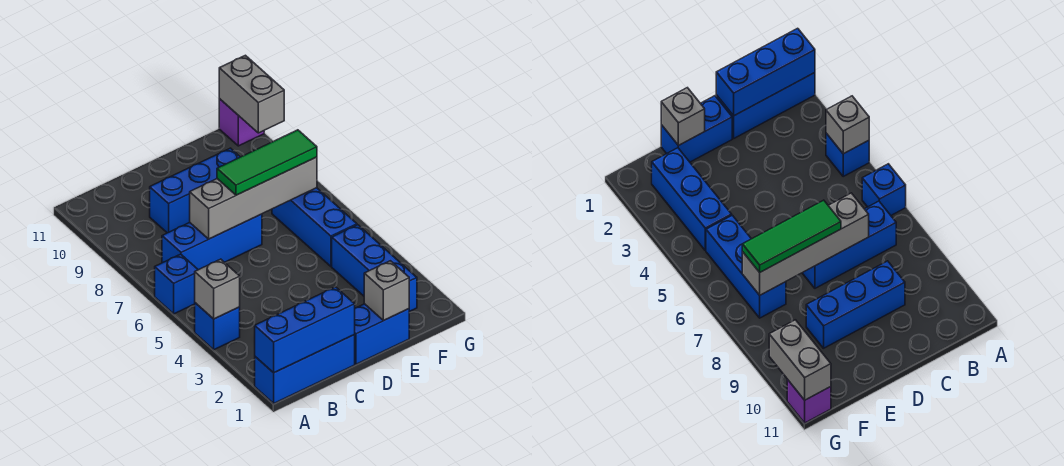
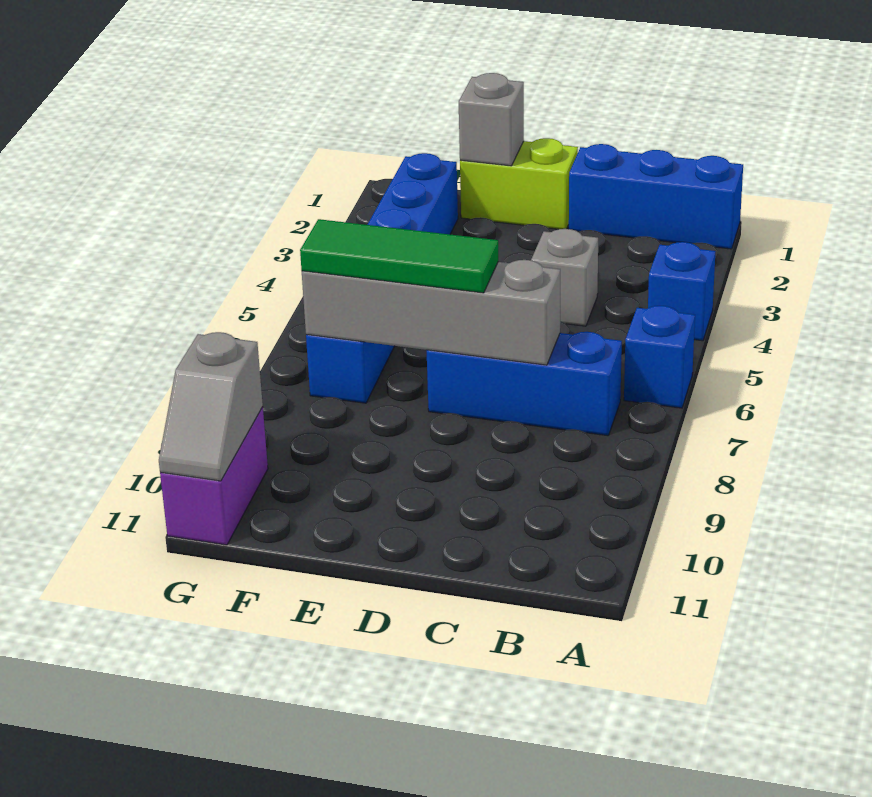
blue 1x3 brick [255,287,355,373] -> none
grey 1x1 brick [195,259,240,319] -> grey 1x1 brick moved to [531,229,598,326]
blue 1x3 brick [150,148,240,233] -> none
blue 1x2 brick [354,304,409,364] -> lime 1x2 brick [460,138,578,229]
grey 1x2 brick [219,55,284,133] -> grey 1x2 slope [159,332,263,481]
purple 1x1 brick [219,99,264,146] -> purple 1x2 brick [160,407,268,545]

